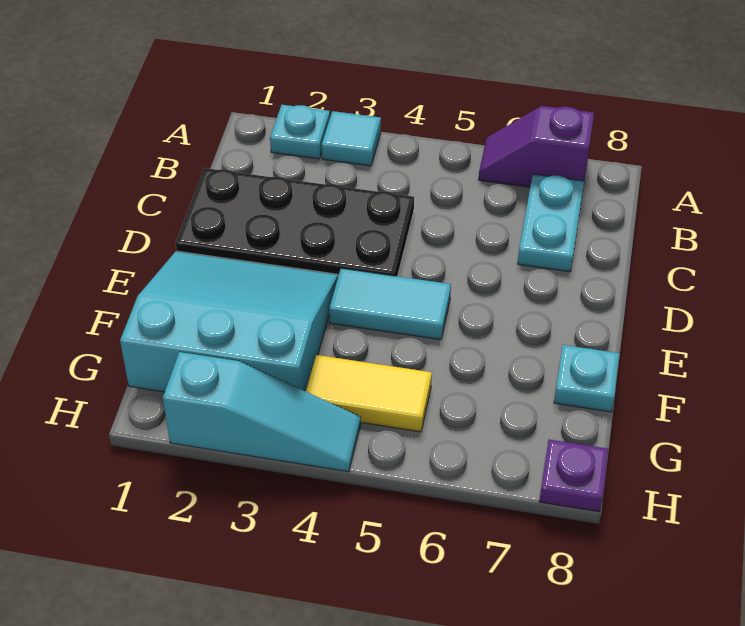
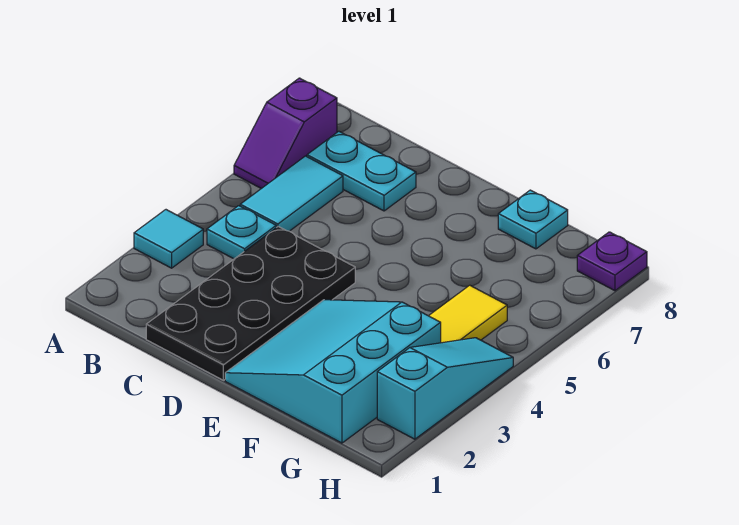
cyan 1x1 plate [270,105,330,159] -> cyan 1x1 plate moved to [207,206,276,259]
cyan 1x2 tile [329,268,451,340] -> cyan 1x2 tile moved to [240,156,343,231]

